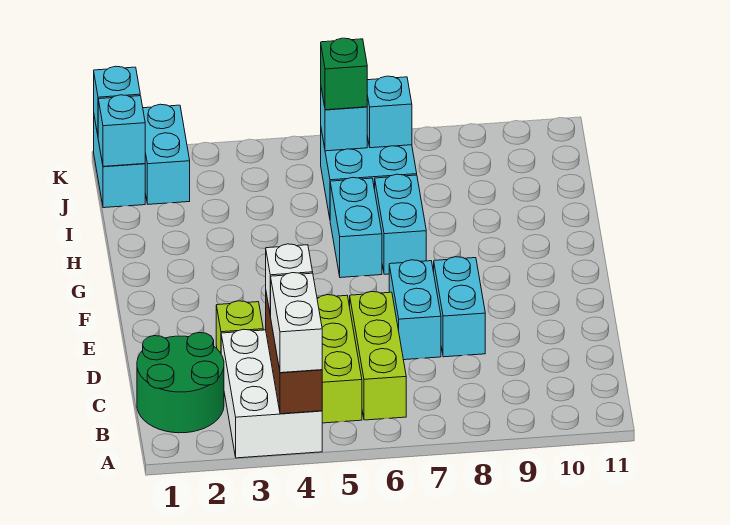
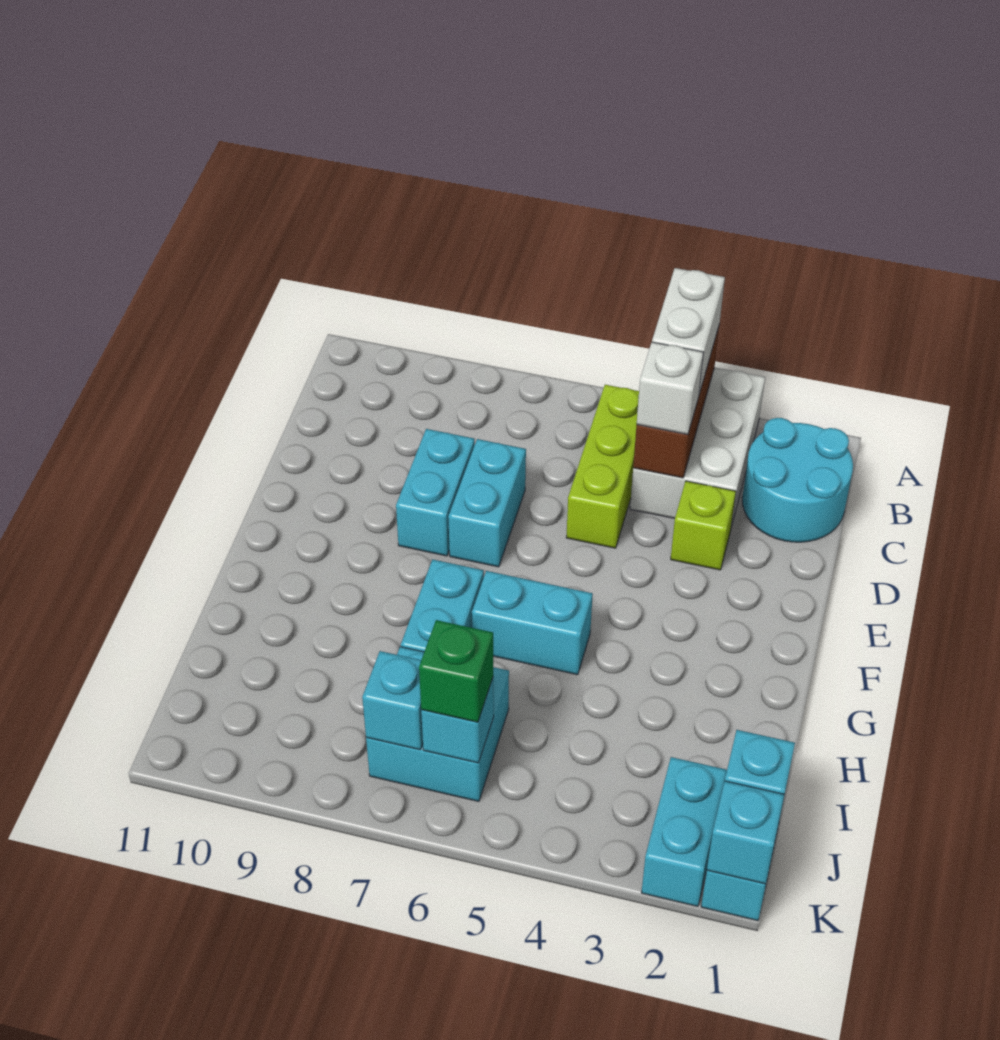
green 2x2 round brick [137,333,224,433] -> cyan 2x2 round brick [742,418,853,542]
lime 1x3 brick [350,292,406,420] -> none
cyan 1x2 brick [330,178,382,278] -> cyan 1x2 brick turned to [472,571,593,675]

